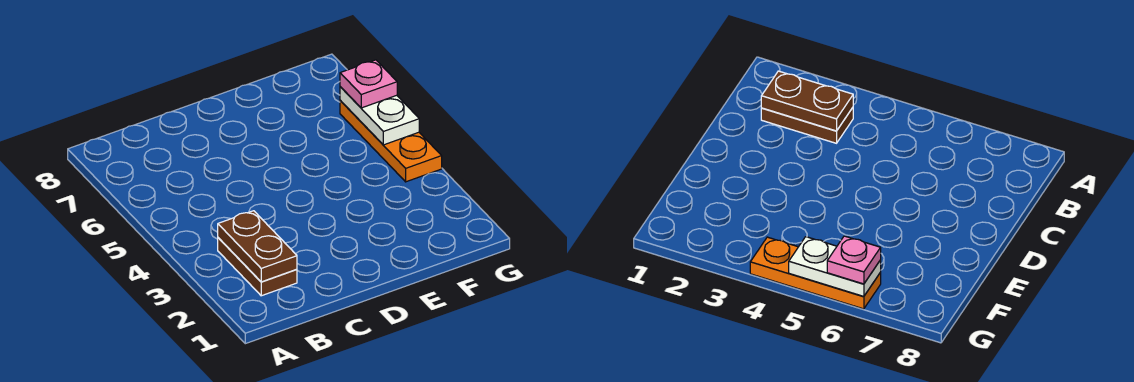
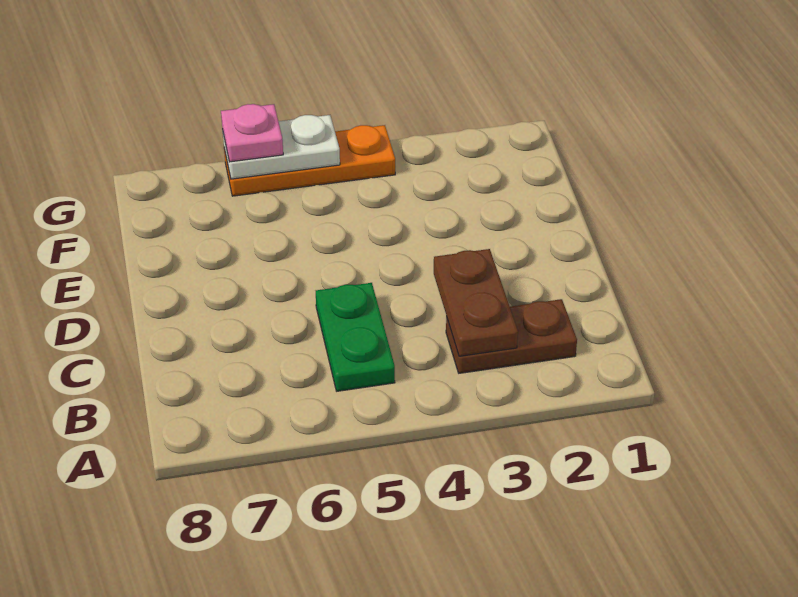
brown 1x2 plate [218,211,297,282] -> brown 1x2 plate turned to [434,249,518,356]
none -> green 1x2 plate [316,283,395,391]

